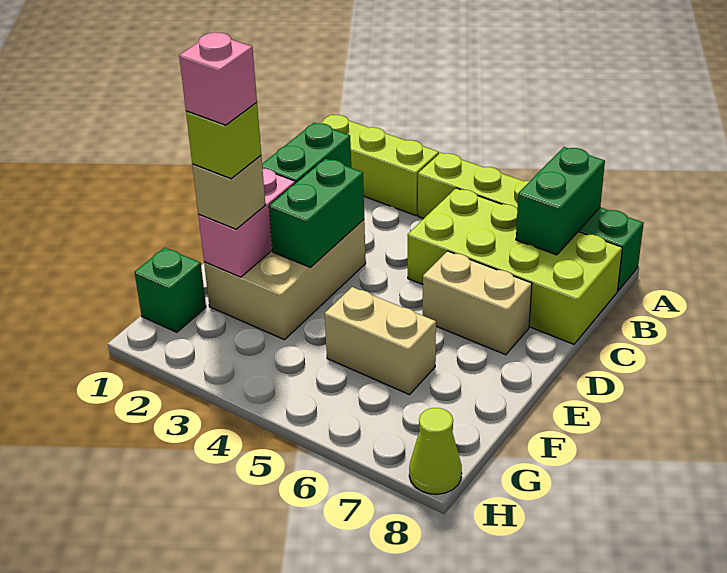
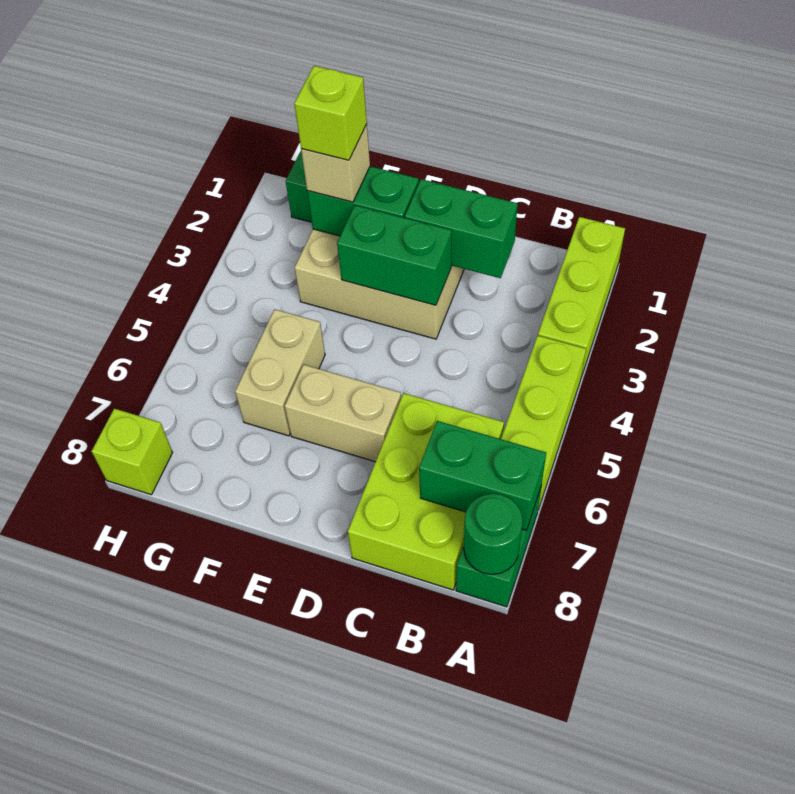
none -> green 1x1 round brick [464,494,523,574]
lime 2x4 brick [408,188,622,344] -> lime 2x3 brick [348,393,504,590]
tan 1x2 brick [423,251,532,355] -> tan 1x2 brick turned to [285,365,401,462]
pink 1x2 brick [198,169,295,277] -> green 1x2 brick [307,166,419,236]
pink 1x1 brick [179,32,257,125] -> none
lime 1x1 cone [409,408,462,494] -> lime 1x1 brick [92,408,172,495]

